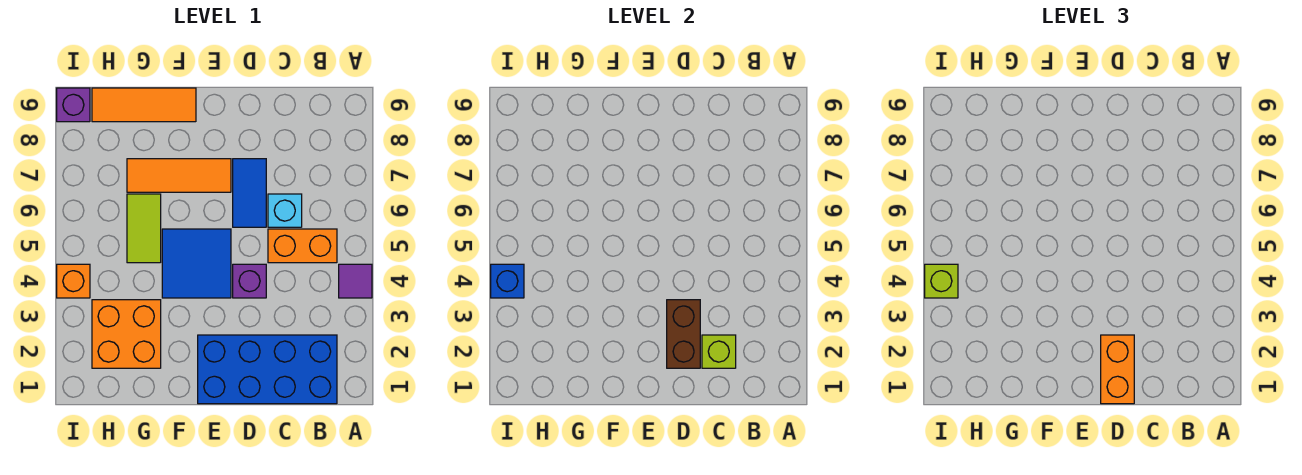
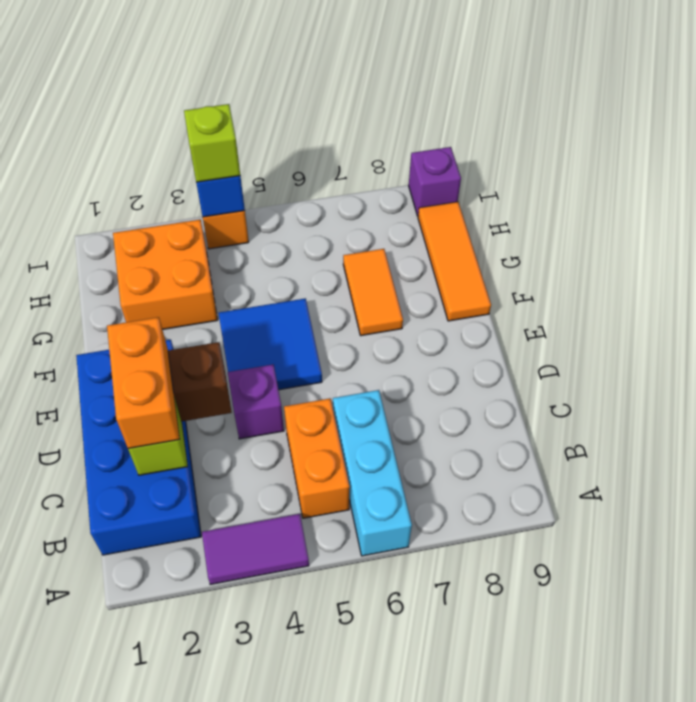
purple 1x1 tile [339,264,372,298] -> purple 1x2 tile [202,514,309,584]
cyan 1x1 brick [268,194,302,227] -> cyan 1x3 brick [333,390,412,556]
orange 1x2 brick [1101,335,1134,404] -> orange 1x2 brick turned to [107,317,180,449]
blue 1x2 tile [233,159,266,227] -> none
orange 1x3 tile [127,159,231,192] -> orange 1x2 tile [343,249,403,336]
lime 1x2 tile [127,194,161,263] -> none

